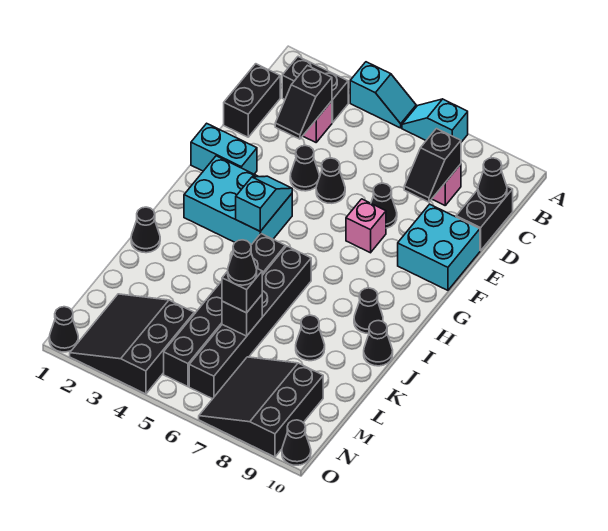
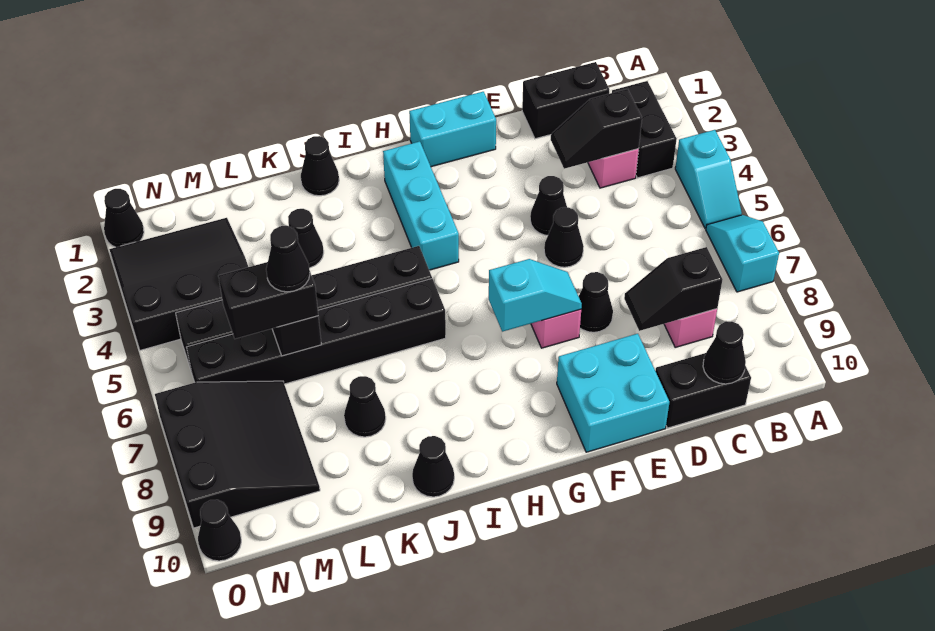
cyan 1x2 brick [191,123,257,174] -> cyan 1x2 brick turned to [409,92,496,167]
cyan 2x3 brick [184,156,292,245] -> cyan 1x3 brick [383,141,459,270]
cyan 1x2 slope [236,176,292,231] -> cyan 1x2 slope moved to [489,259,582,332]
black 1x1 cone [354,288,383,333] -> black 1x1 cone moved to [288,209,324,268]
black 1x1 brick [222,268,262,313] -> black 1x2 brick [218,262,318,339]
black 3x3 slope [199,357,323,457] -> black 3x3 slope turned to [155,381,320,528]

